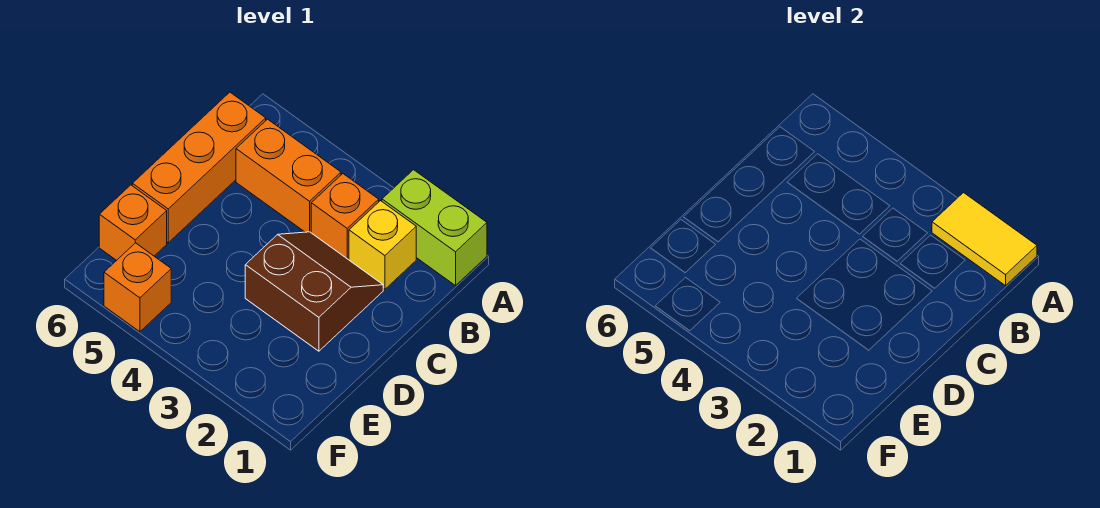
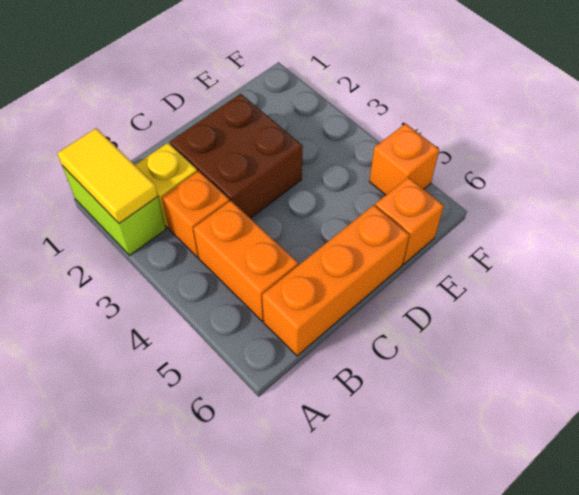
brown 2x2 slope [245,232,383,351] -> brown 2x2 brick [170,94,303,218]

